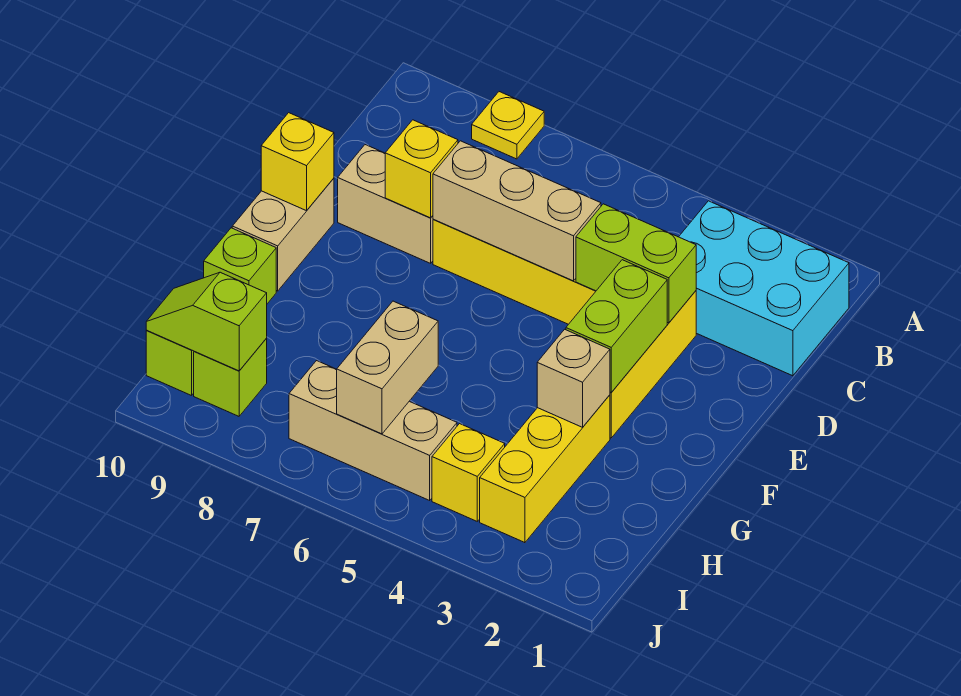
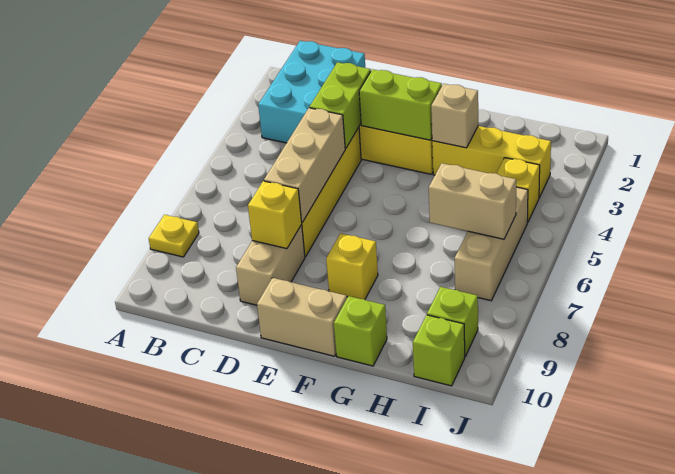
yellow 1x1 brick [261,113,334,211] -> yellow 1x1 brick moved to [326,233,378,300]
lime 1x2 slope [146,272,267,371] -> none

